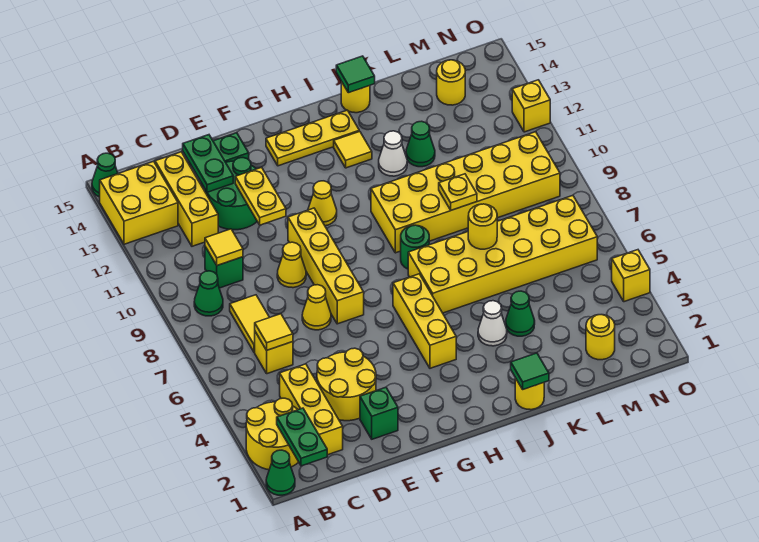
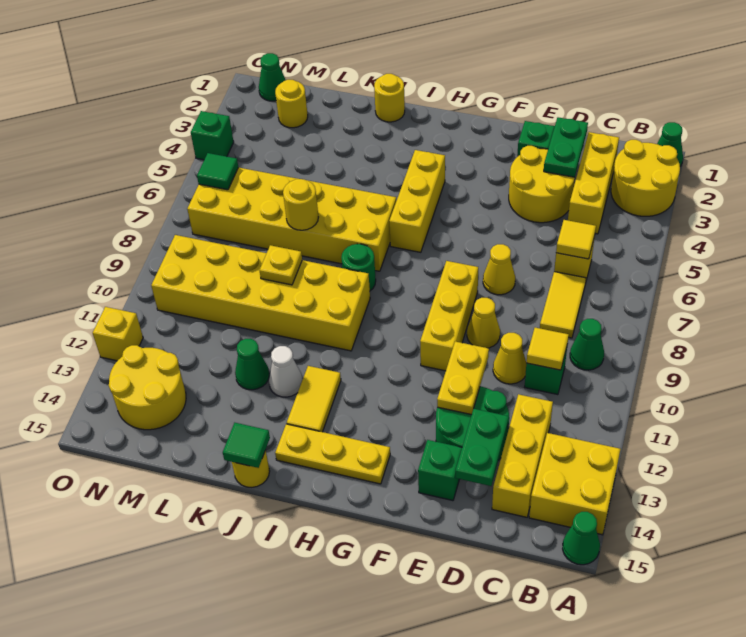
green 1x2 plate [277,408,327,466] -> green 1x2 plate moved to [544,117,588,177]
yellow 1x4 brick [288,208,364,324] -> yellow 1x3 brick [420,261,478,371]
yellow 1x1 cone [308,181,337,226] -> yellow 1x1 cone moved to [493,333,526,384]
yellow 1x1 tile [334,131,372,168] -> yellow 1x2 tile [287,366,341,432]
green 1x1 tile [511,353,549,389] -> green 1x1 tile moved to [197,153,238,190]
white 1x1 cone [478,301,507,346] -> none
green 1x1 cone [506,291,535,336] -> green 1x1 cone moved to [259,53,286,101]
yellow 1x1 round brick [437,60,465,105] -> yellow 2x2 round brick [109,345,186,430]
yellow 1x1 brick [612,250,650,302] -> green 1x1 brick [191,111,234,160]

